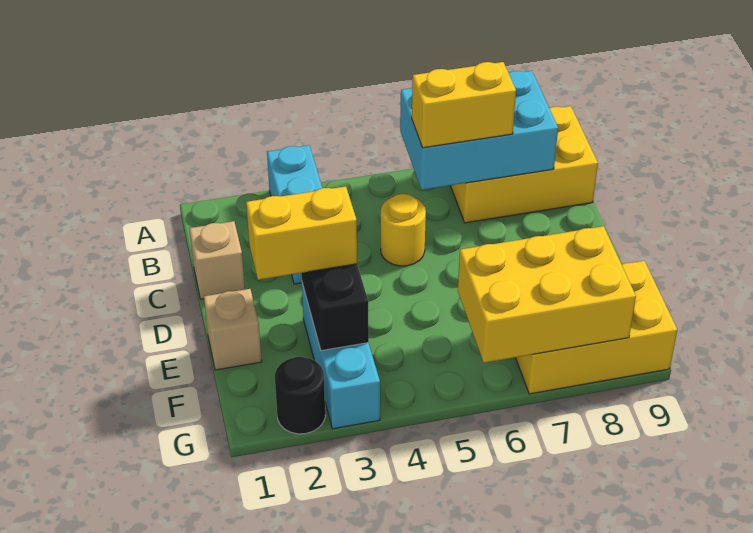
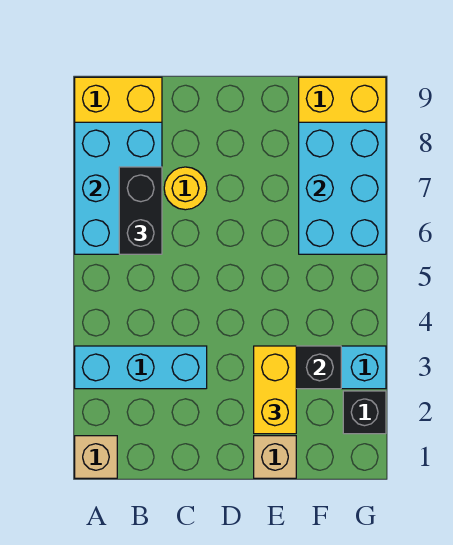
yellow 1x2 brick [412,62,516,148] -> black 1x2 brick [119,167,162,254]
tan 1x1 brick [189,221,245,299] -> tan 1x1 brick moved to [75,436,117,478]
yellow 1x1 round brick [381,194,426,266] -> yellow 1x1 round brick moved to [164,167,207,210]
yellow 2x3 brick [458,226,636,363] -> cyan 2x3 brick [299,122,386,254]
black 1x1 round brick [275,357,325,434] -> black 1x1 brick [343,391,386,434]

